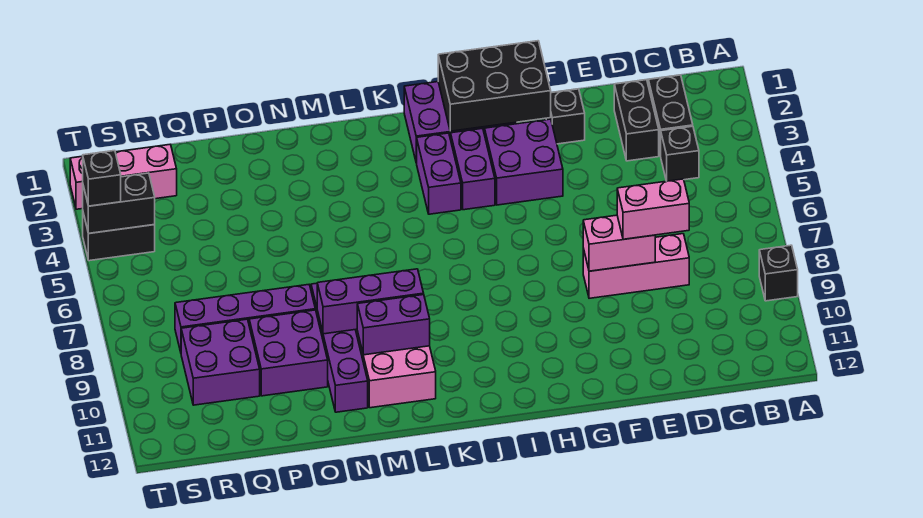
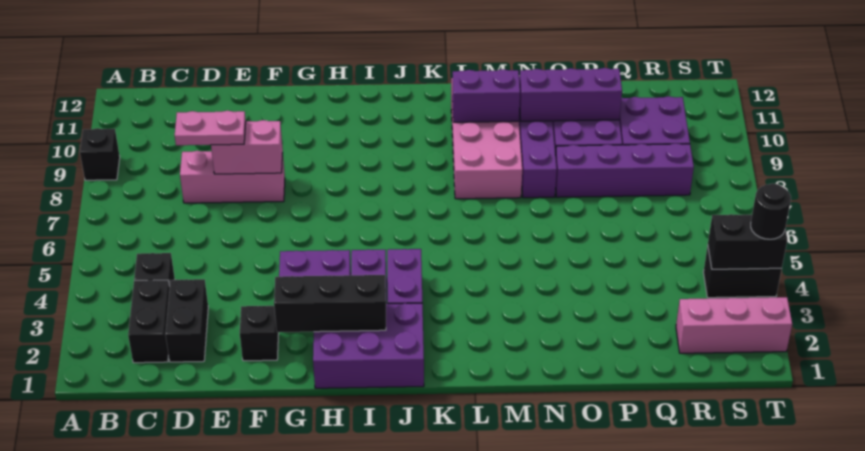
pink 1x2 brick [617,179,689,239] -> pink 1x2 plate [175,111,246,145]
black 2x3 brick [438,41,551,131] -> black 1x3 brick [274,275,386,332]
purple 1x3 brick [317,269,424,334] -> purple 1x3 brick moved to [519,68,622,121]
black 1x1 brick [83,151,121,206] -> black 1x1 round brick [751,183,791,239]

